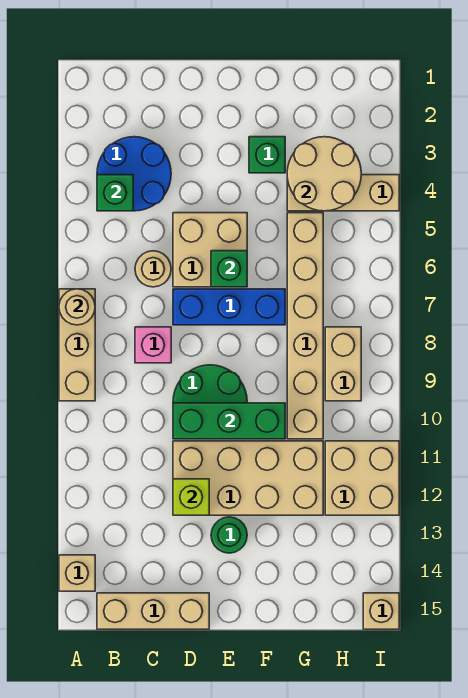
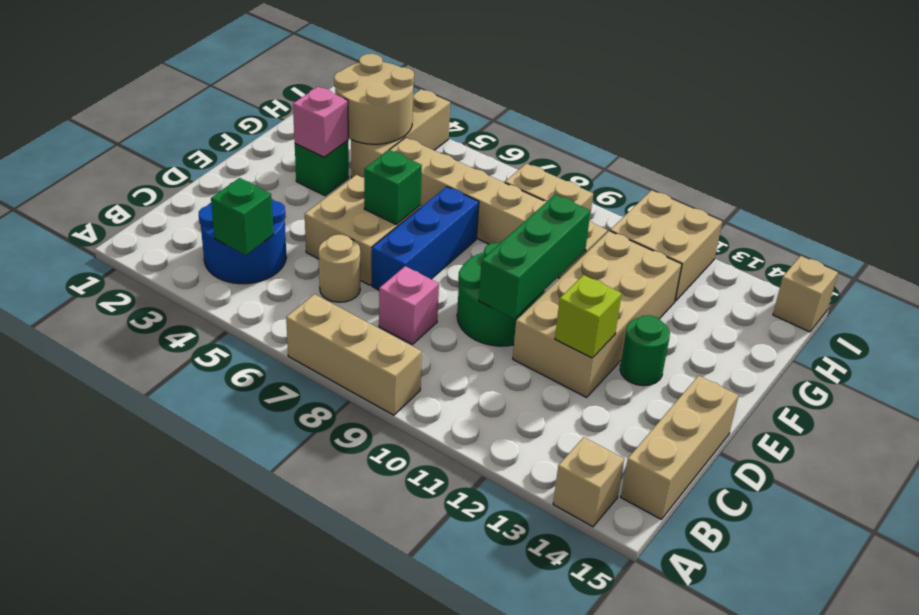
tan 1x1 round brick [59,289,95,325] -> none
none -> pink 1x1 brick [293,87,348,157]

